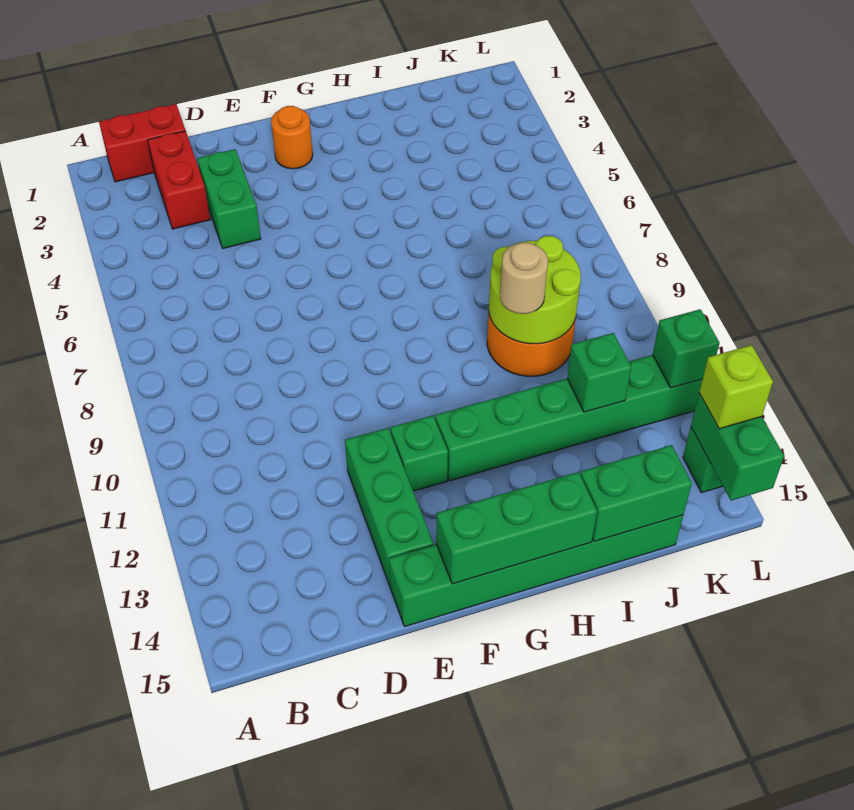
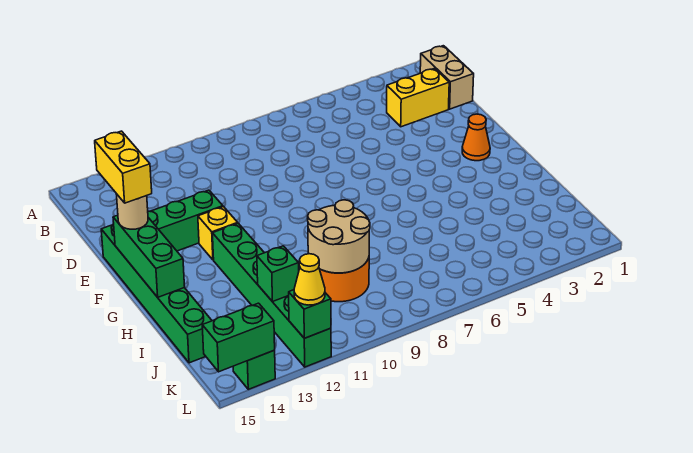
red 1x2 brick [99,104,185,182] -> tan 1x2 brick [420,46,474,109]
red 1x2 brick [148,131,210,229] -> yellow 1x2 brick [387,68,449,127]
green 1x2 brick [197,149,261,248] -> none
none -> yellow 1x2 brick [95,131,152,203]
orange 1x1 round brick [271,106,313,169] -> orange 1x1 cone [462,114,490,161]
green 1x1 brick [390,416,448,491] -> yellow 1x1 brick [198,207,238,260]
lime 2x2 round brick [489,236,581,344] -> tan 2x2 round brick [308,200,370,273]
tan 1x1 round brick [500,243,548,314] -> tan 1x1 round brick moved to [116,194,148,229]
green 1x2 brick [580,445,692,542] -> none
none -> yellow 1x1 cone [294,254,325,305]
lime 1x1 brick [699,345,773,429] -> none

